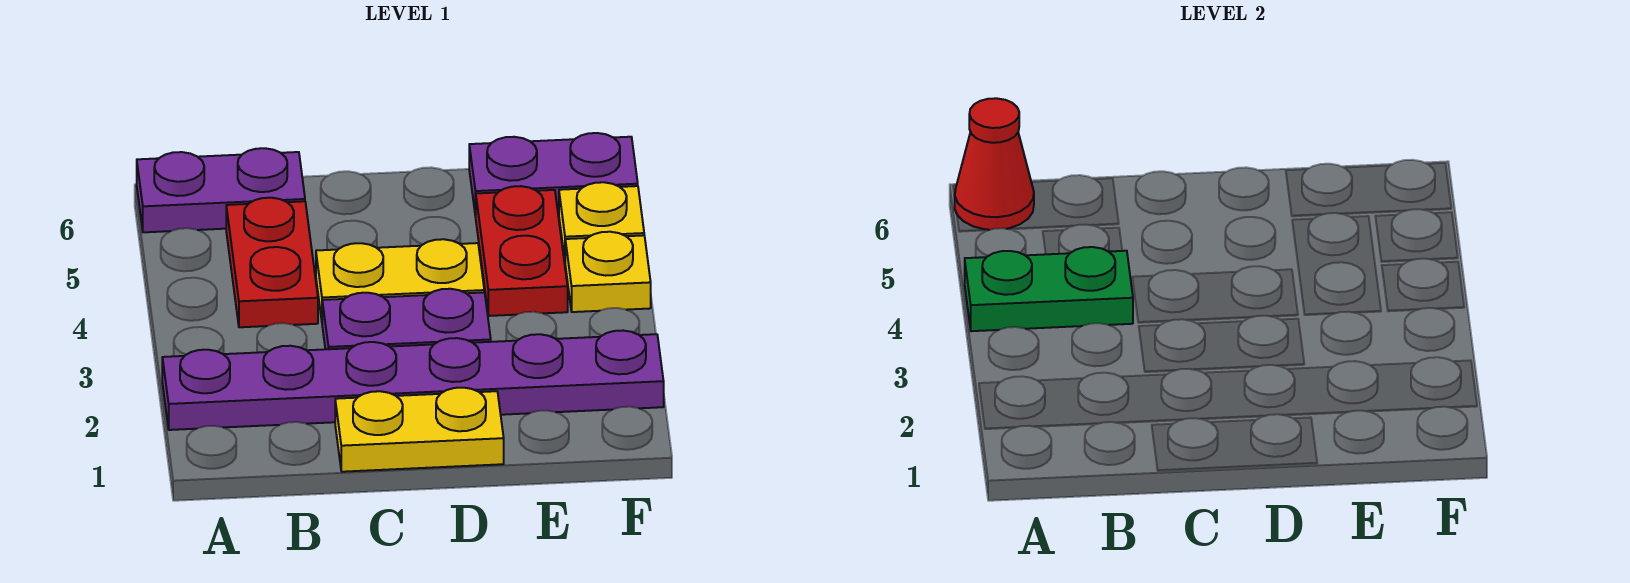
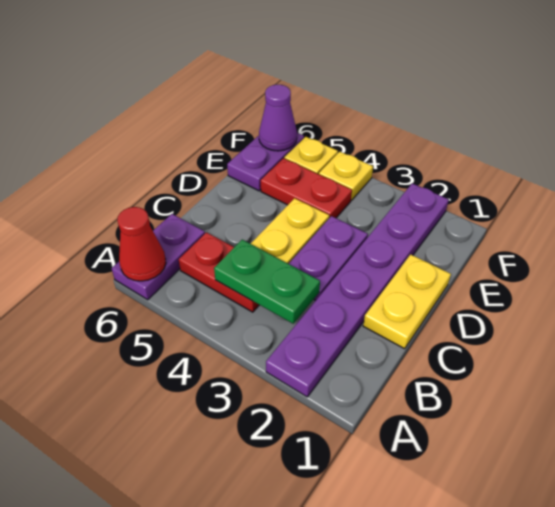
green 1x2 plate [965,247,1133,331] -> green 1x2 plate turned to [214,240,320,324]
none -> purple 1x1 cone [259,85,297,151]

